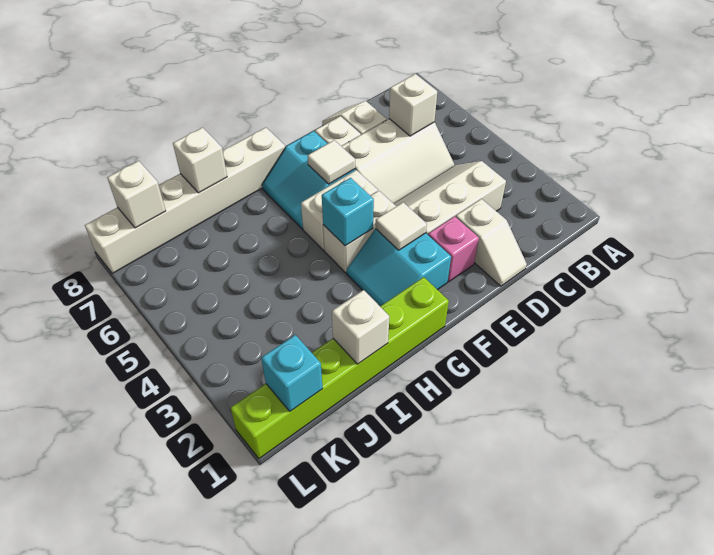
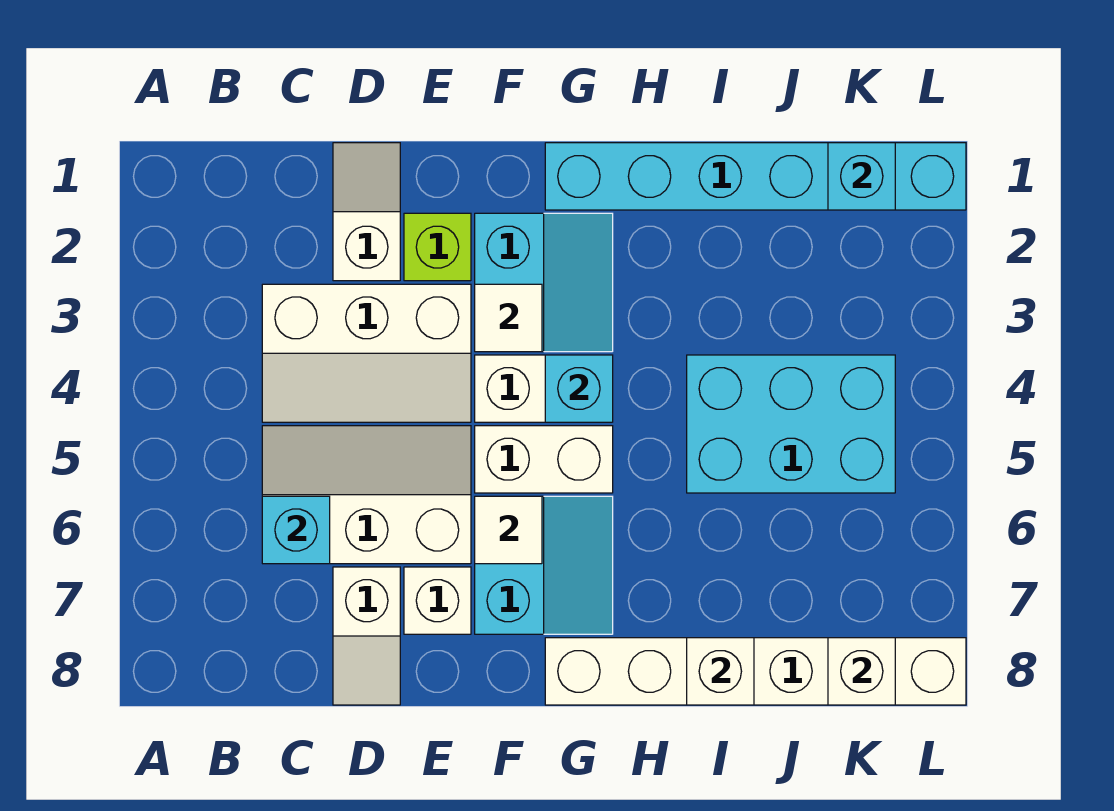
white 1x1 brick [389,74,437,136] -> cyan 1x1 brick [262,496,330,564]
pink 1x1 brick [428,216,479,282] -> lime 1x1 brick [404,213,471,281]
lime 1x6 brick [231,277,449,459] -> cyan 1x6 brick [545,143,966,210]
white 1x1 brick [332,290,389,364] -> none
none -> cyan 2x3 brick [687,355,895,493]

